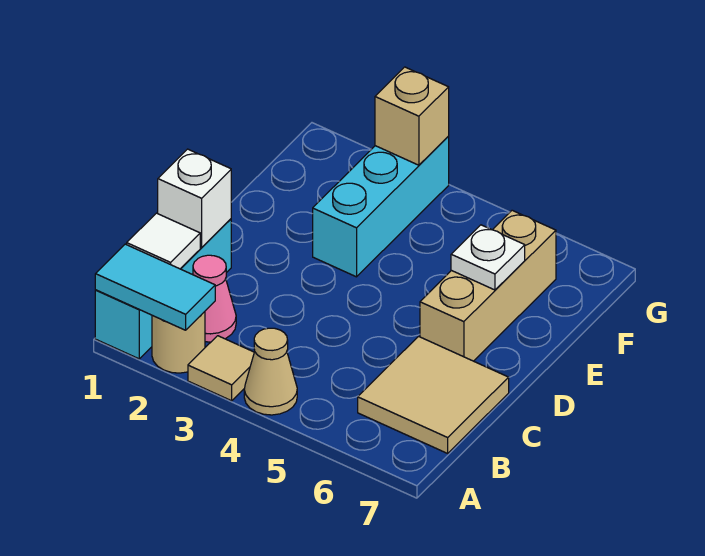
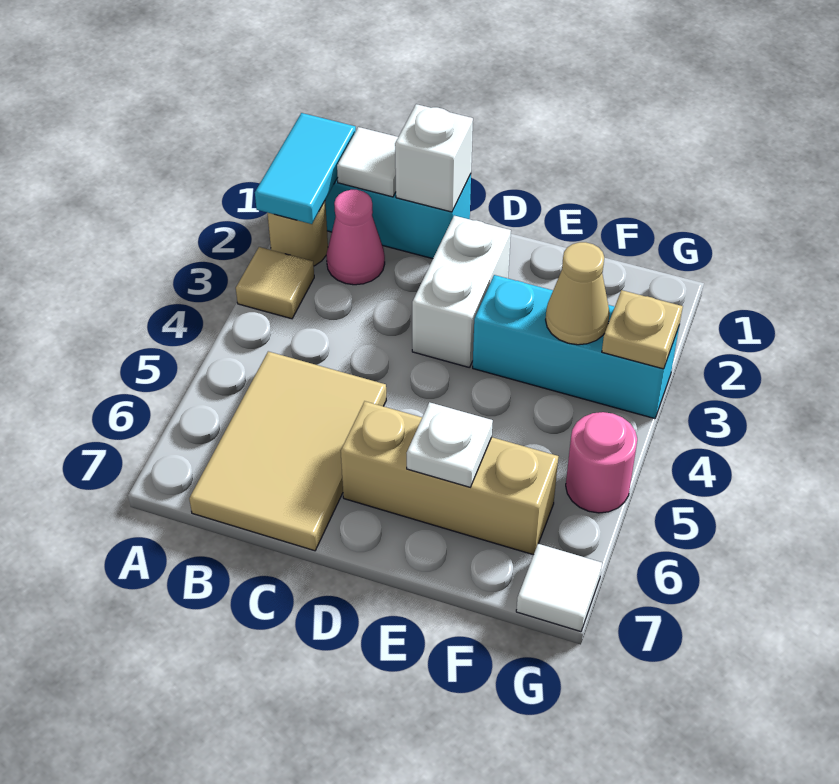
tan 1x1 cone [244,328,297,415] -> tan 1x1 cone moved to [546,242,610,345]
tan 2x2 tile [358,336,509,453] -> tan 2x3 tile [189,351,386,551]
none -> white 1x2 brick [412,216,511,368]
tan 1x1 brick [375,67,449,165] -> tan 1x1 plate [602,290,683,369]
none -> pink 1x1 round brick [566,412,637,513]
none -> white 1x1 tile [516,544,602,632]

